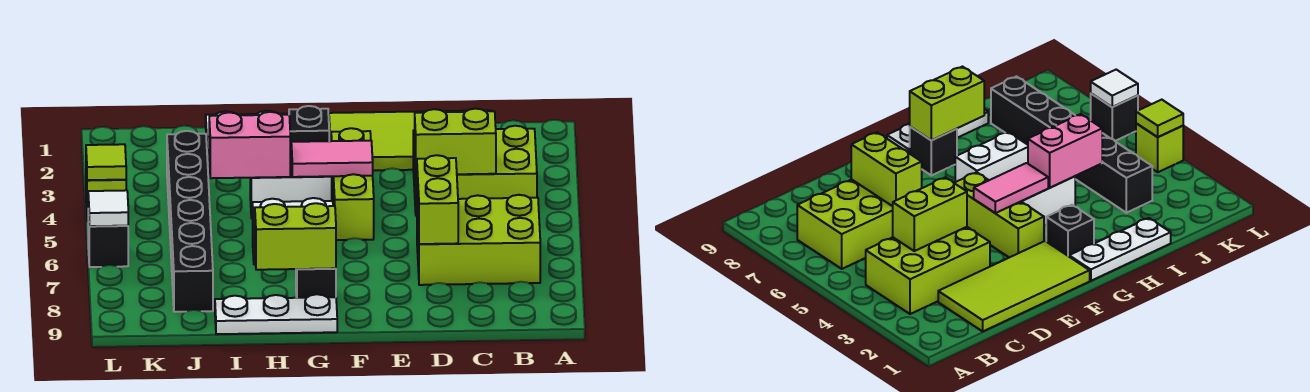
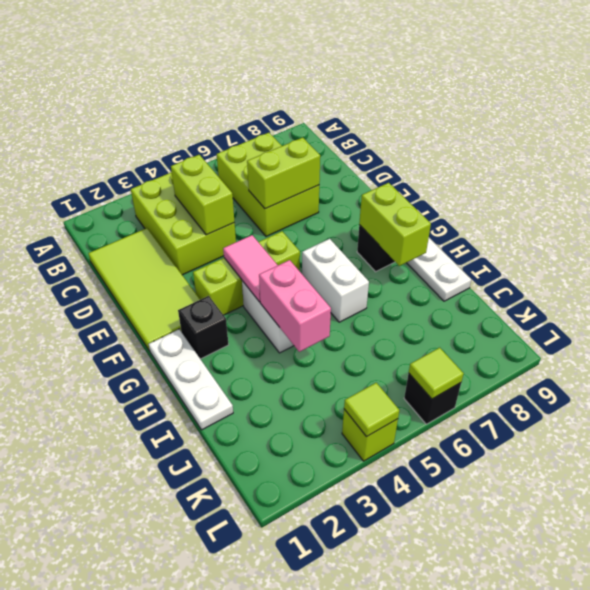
black 1x6 brick [167,131,213,312] -> none
white 1x1 tile [88,190,128,226] -> lime 1x1 tile [409,348,464,399]

